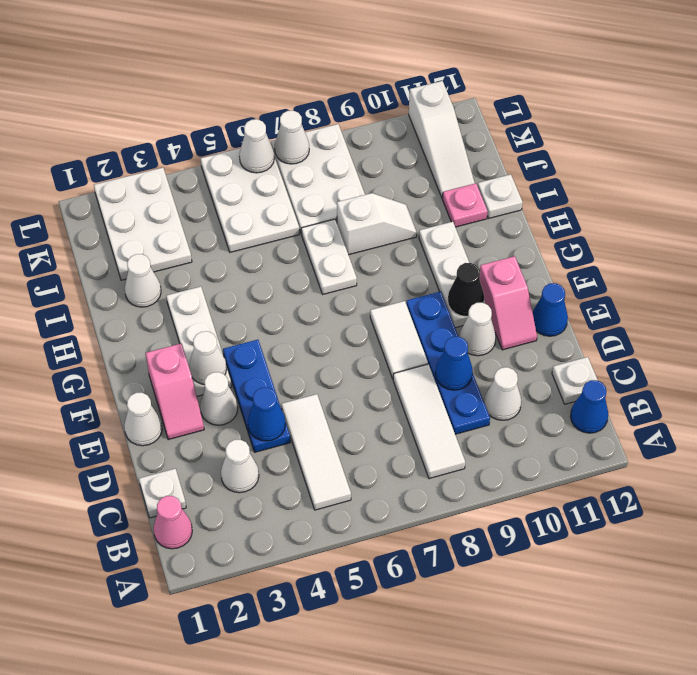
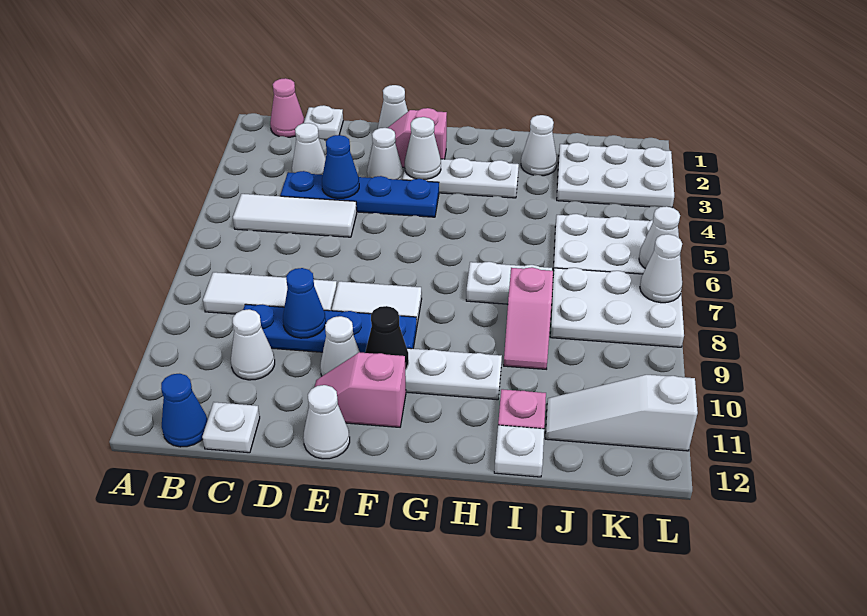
blue 1x3 plate [223,340,290,452] -> blue 1x4 plate [280,171,439,217]
blue 1x1 cone [532,283,568,336] -> white 1x1 cone [303,385,350,459]
white 1x2 slope [337,193,417,255] -> pink 1x2 slope [504,267,553,369]

